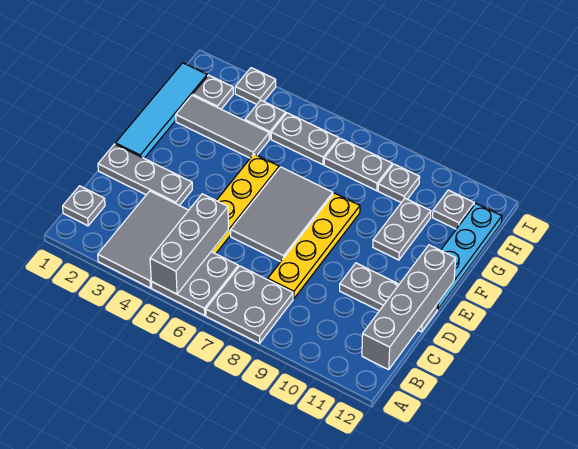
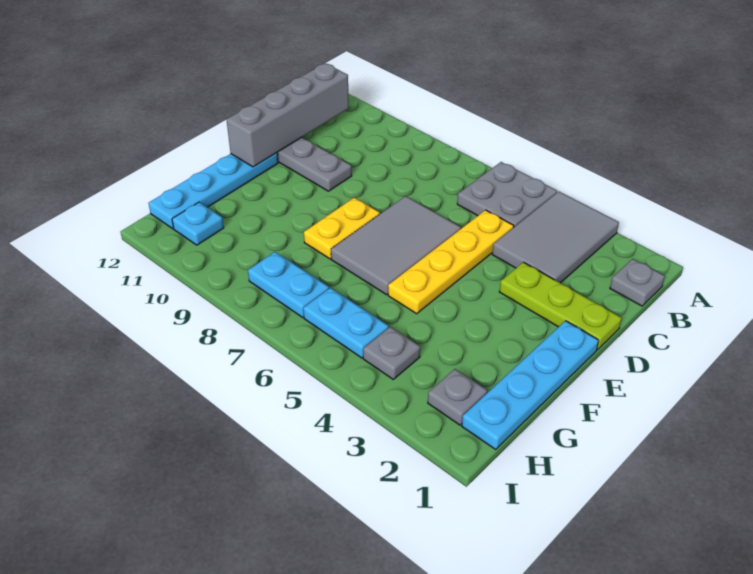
grey 1x3 brick [150,194,229,294] -> none
grey 2x2 plate [206,266,293,343] -> none
yellow 1x4 plate [268,193,360,299] -> yellow 1x2 plate [304,198,380,259]
grey 1x3 plate [98,144,192,206] -> lime 1x3 plate [499,262,622,350]
cyan 1x4 tile [115,63,207,158] -> cyan 1x4 plate [462,321,599,449]
grey 1x2 plate [373,198,431,260] -> none
grey 1x3 tile [176,95,269,158] -> none
grey 1x2 plate [271,113,339,165] -> cyan 1x2 plate [303,288,389,358]
grey 1x2 plate [324,138,392,191] -> cyan 1x2 plate [248,252,329,317]
grey 1x1 plate [378,164,420,202] -> none
grey 1x1 plate [433,190,474,229] -> cyan 1x1 plate [172,202,224,245]
grey 1x1 plate [235,68,276,104] -> none

